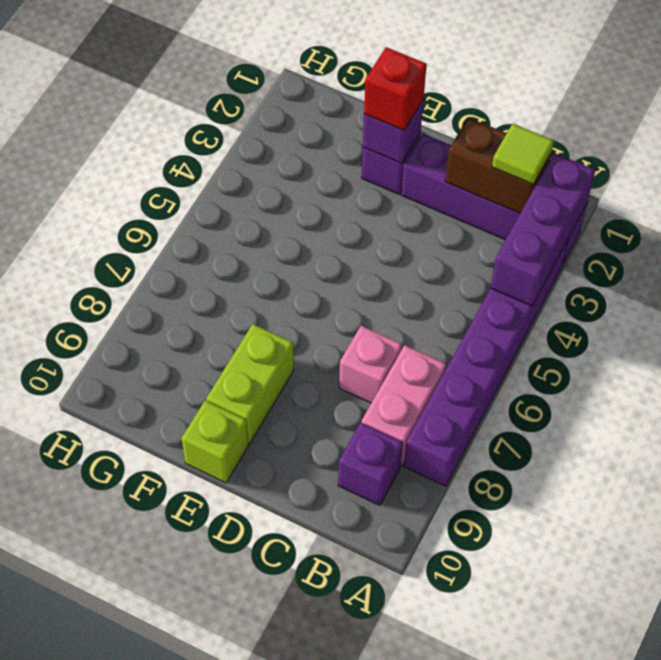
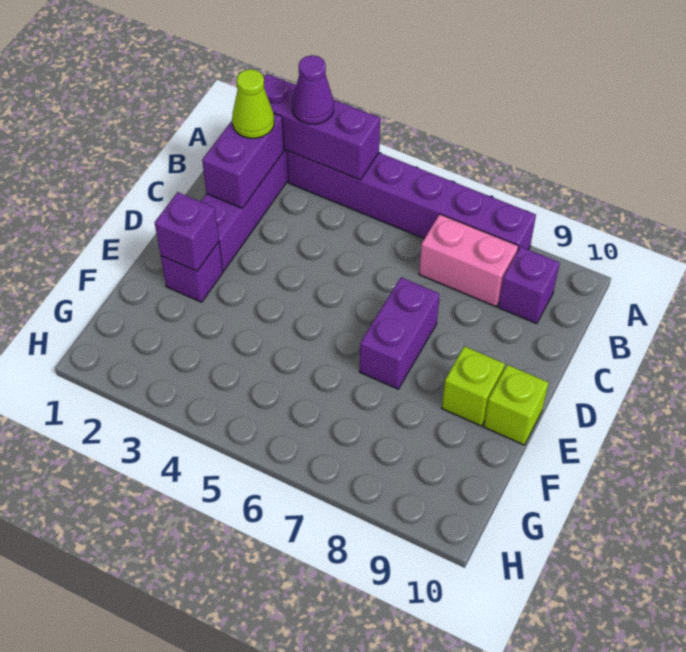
none -> purple 1x1 cone [292,55,334,124]
brown 1x2 brick [445,118,551,213] -> purple 1x2 brick [202,113,284,208]
lime 1x1 tile [492,124,554,185] -> lime 1x1 cone [232,69,274,138]
pink 1x1 brick [339,326,402,403] -> none
none -> purple 1x2 brick [360,277,440,389]
red 1x1 brick [364,47,427,130] -> none
lime 1x2 brick [206,324,294,444] -> lime 1x1 brick [442,346,505,426]

